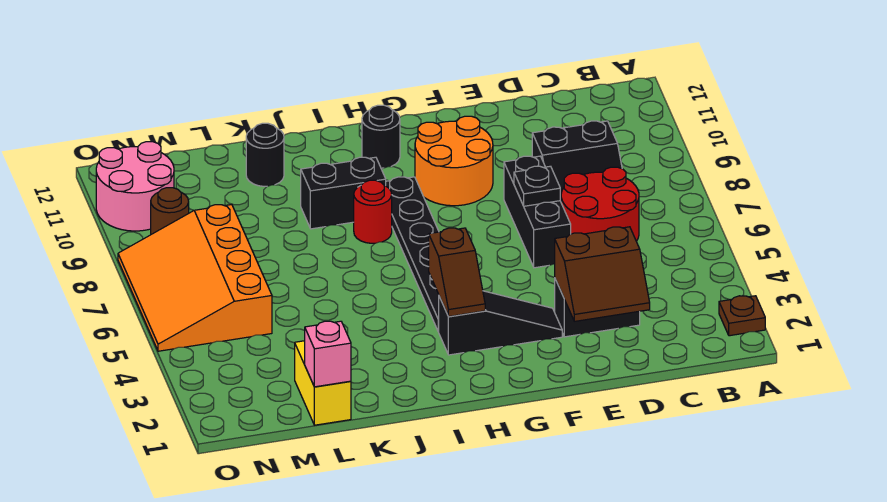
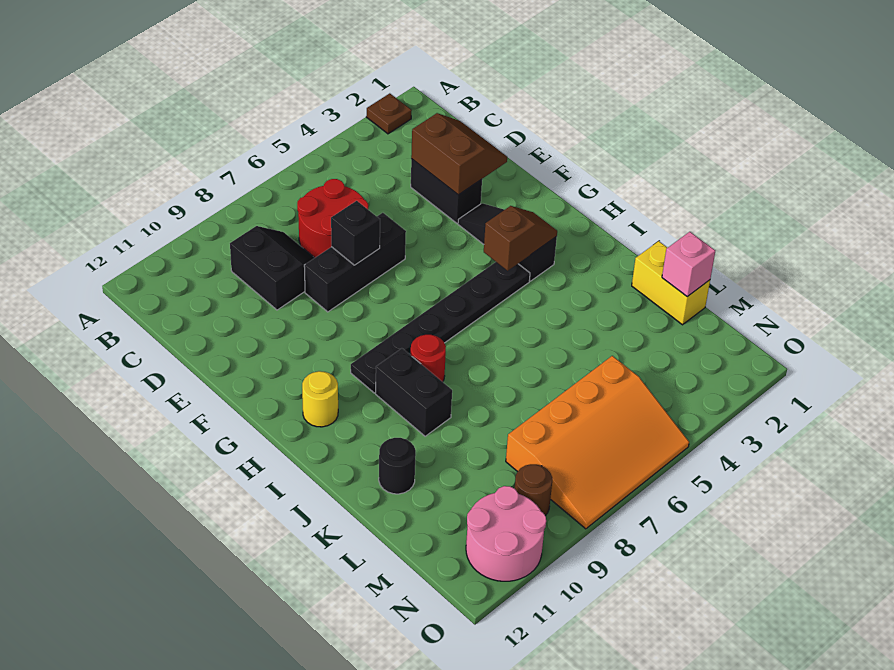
black 1x1 plate [514,166,560,206] -> black 1x1 brick [331,201,380,265]
orange 2x2 round brick [415,116,493,206] -> none
black 1x1 round brick [362,105,400,168] -> yellow 1x1 round brick [302,371,338,427]
yellow 1x2 brick [295,341,351,425] -> yellow 1x2 brick turned to [632,241,710,325]

